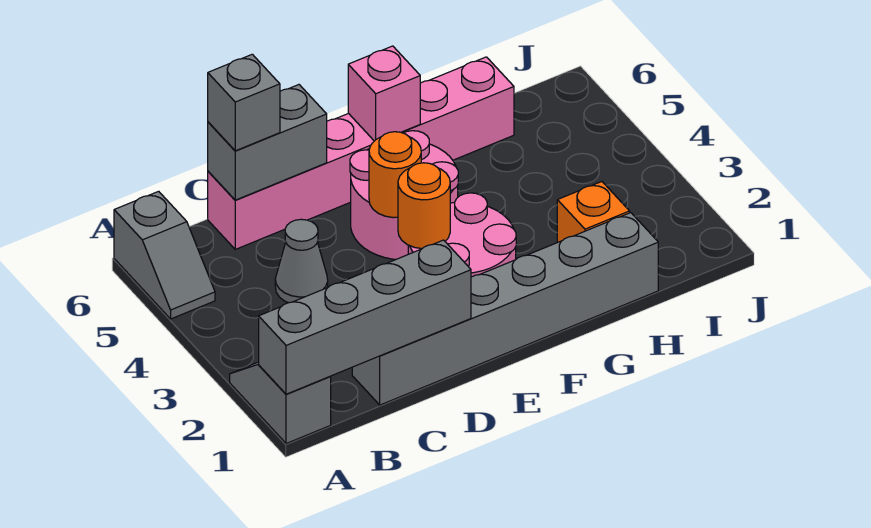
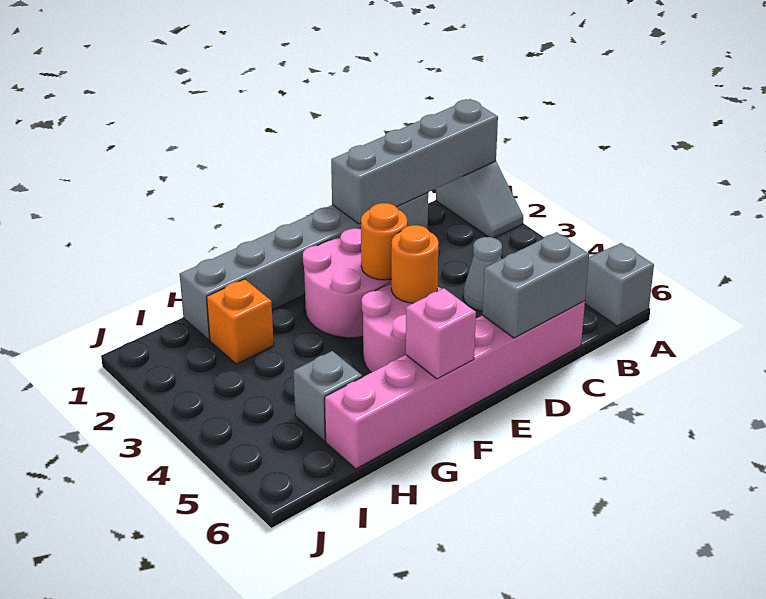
grey 1x1 brick [208,54,280,151] -> grey 1x1 brick moved to [294,351,362,441]

